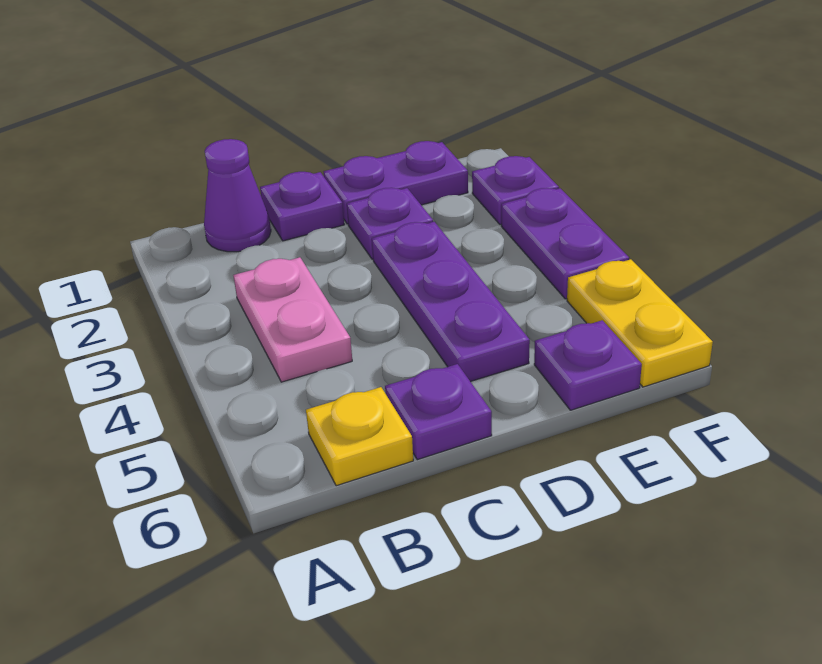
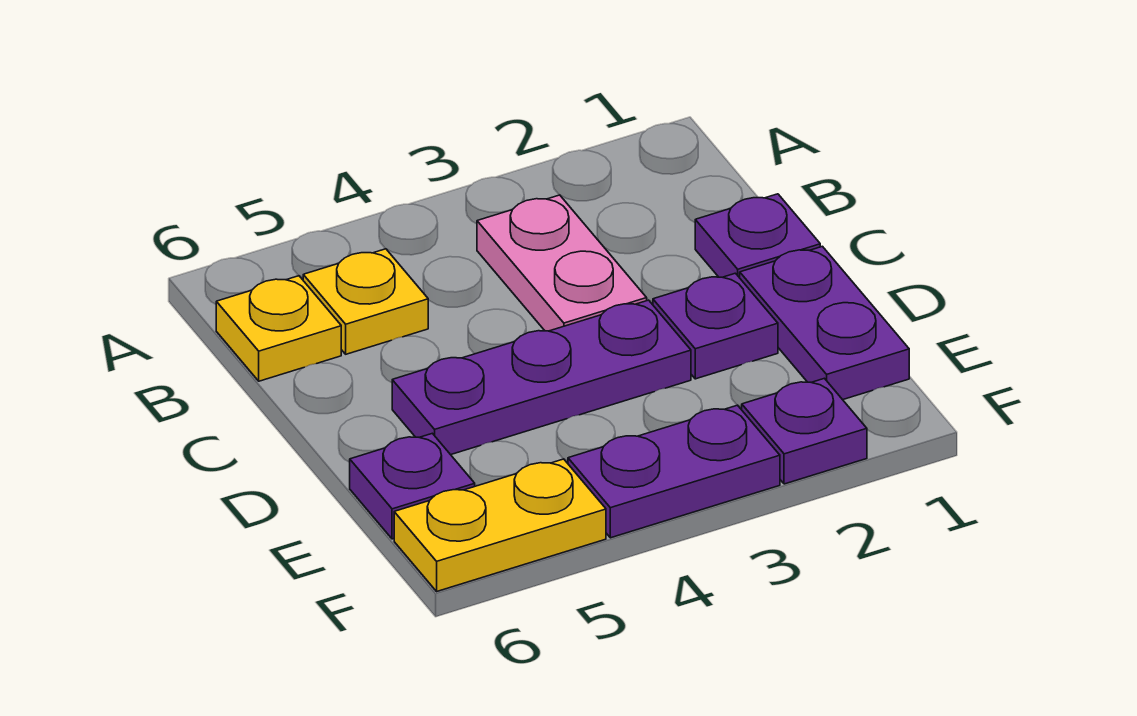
purple 1x1 cone [204,139,271,252] -> none
pink 1x2 plate [233,257,352,382] -> pink 1x2 plate turned to [477,195,647,331]
none -> yellow 1x1 plate [303,249,428,354]
purple 1x1 plate [385,364,492,460] -> none

